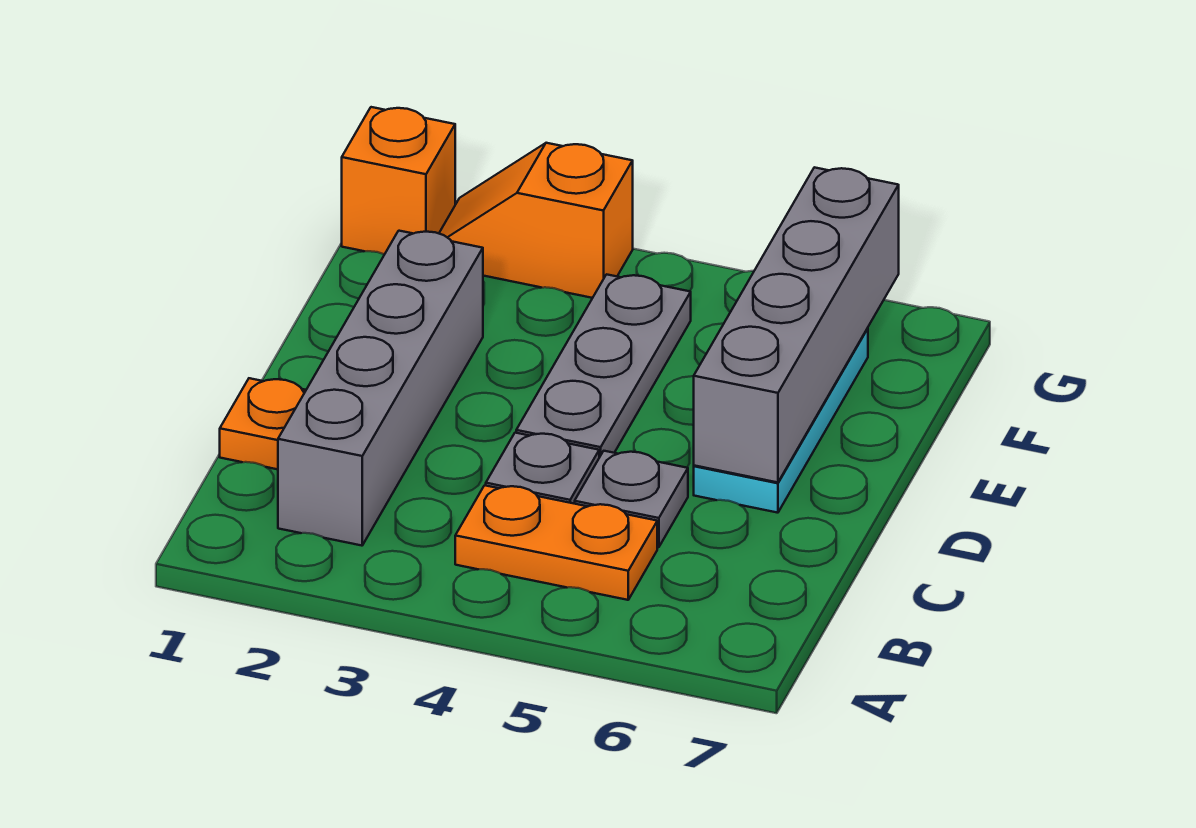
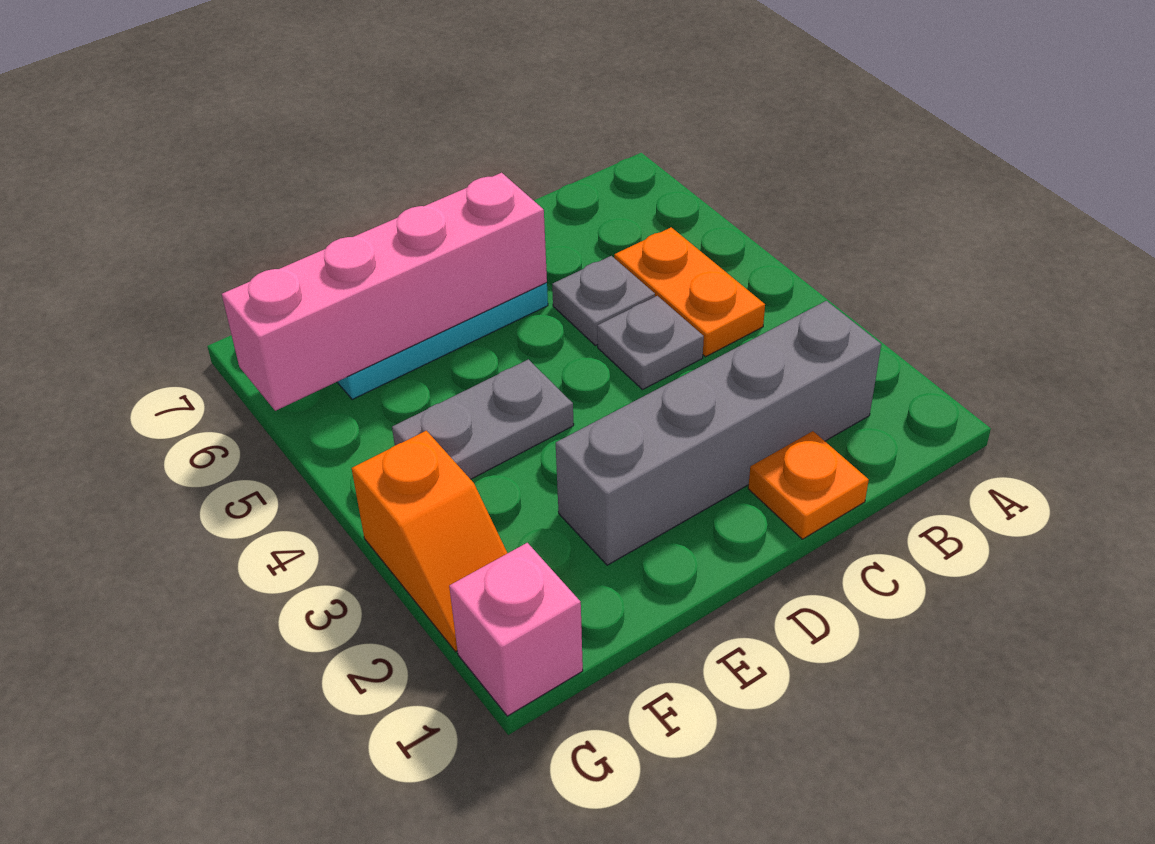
grey 1x3 plate [516,274,691,457] -> grey 1x2 plate [392,359,574,479]
grey 1x4 brick [694,167,899,482] -> pink 1x4 brick [222,173,547,411]
orange 1x1 brick [342,107,455,254] -> pink 1x1 brick [449,543,583,716]

